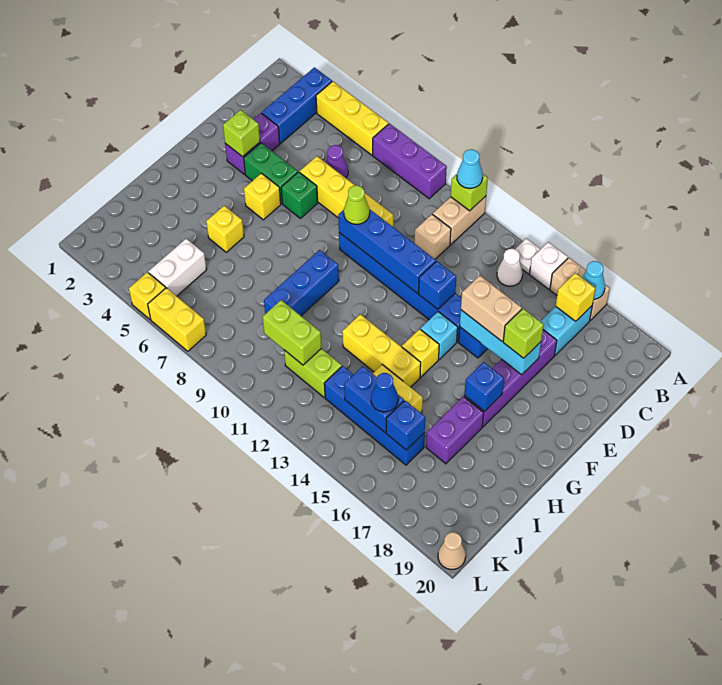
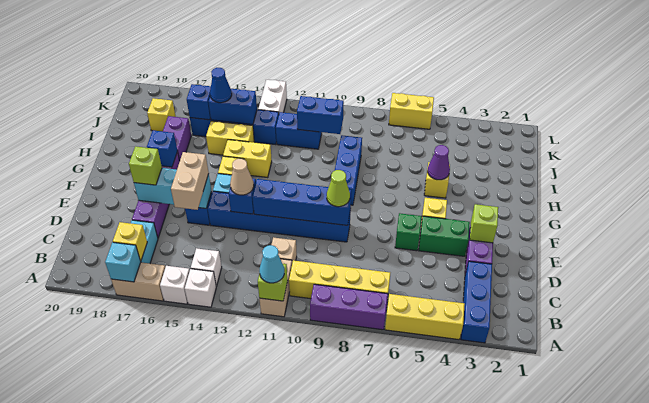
white 1x1 plate [515,238,540,274] -> white 1x1 brick [185,269,216,307]
cyan 1x1 cone [582,261,605,299] -> cyan 1x1 brick [105,242,141,282]
white 1x1 cone [497,249,523,286] -> white 1x1 brick [191,248,222,286]
purple 1x1 cone [326,145,348,178] -> purple 1x1 cone moved to [428,145,450,180]
yellow 1x4 brick [300,156,393,227] -> yellow 1x4 brick moved to [289,260,390,299]
tan 1x2 brick [461,276,522,341] -> tan 1x2 brick turned to [171,152,209,210]
yellow 1x3 brick [342,314,421,387] -> yellow 1x2 brick [223,140,272,177]
white 1x2 brick [148,239,207,296] -> white 1x2 brick moved to [258,80,287,113]
lime 1x2 brick [263,300,321,365] -> blue 1x2 brick [297,96,344,134]
lime 1x2 brick [284,349,342,397] -> blue 1x2 brick [276,112,322,149]
yellow 1x1 brick [129,272,165,319] -> yellow 1x1 brick moved to [147,98,176,132]
tan 1x1 cone [438,532,466,569] -> tan 1x1 cone moved to [230,159,254,195]

